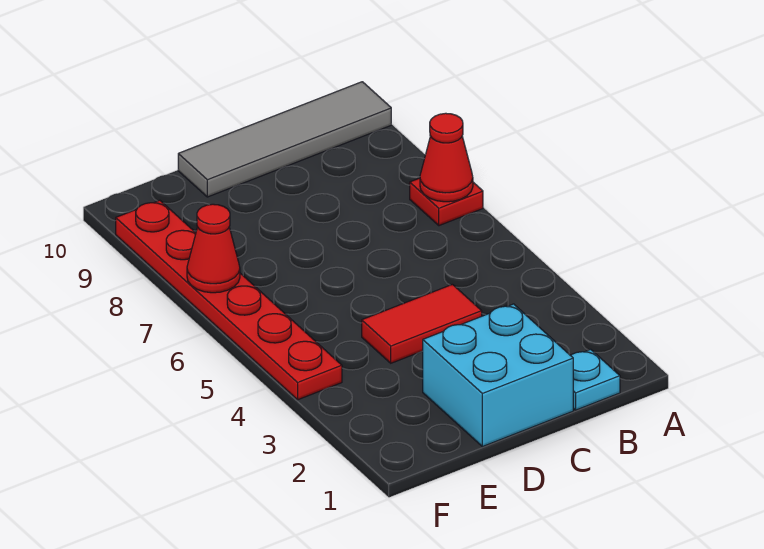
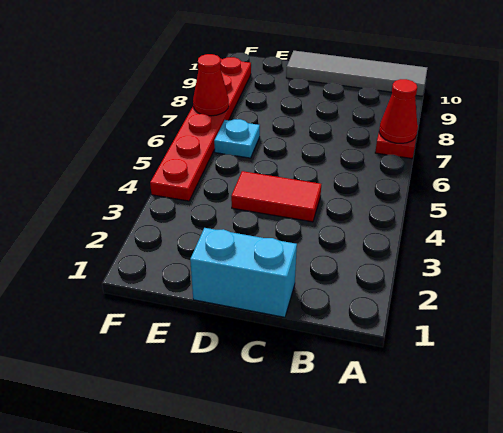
cyan 1x1 plate [571,349,620,410] -> cyan 1x1 plate moved to [214,119,260,158]
cyan 2x2 brick [423,304,573,447] -> cyan 1x2 brick [190,228,297,317]

